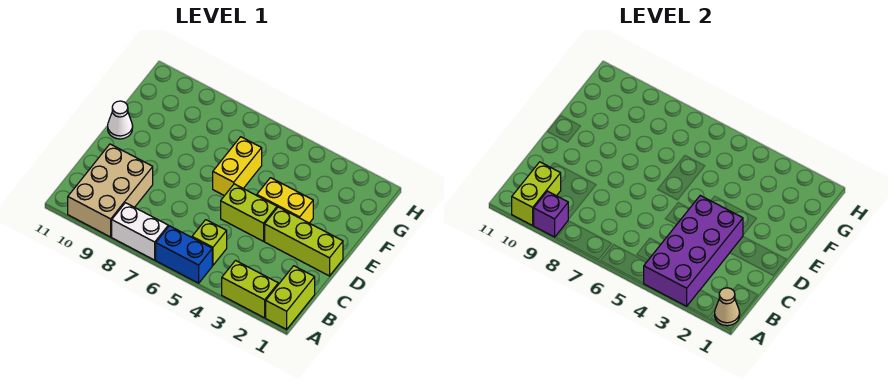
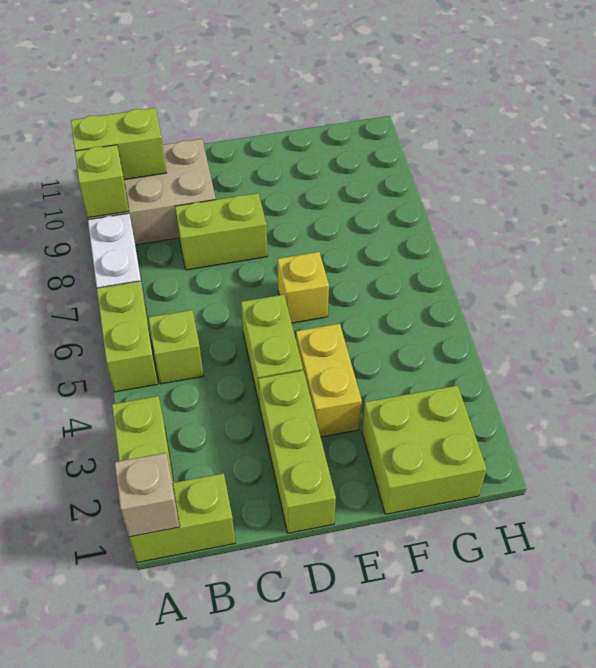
tan 1x1 cone [715,288,740,326] -> tan 1x1 brick [115,453,180,537]
purple 2x4 brick [644,196,743,306] -> none
blue 1x2 brick [156,226,212,283] -> lime 1x2 brick [97,281,158,392]
purple 1x1 brick [534,191,568,237] -> lime 1x1 brick [75,145,129,218]
none -> lime 1x2 brick [175,193,268,270]
yellow 1x2 brick [213,137,262,196] -> yellow 1x1 brick [278,252,329,323]
white 1x1 cone [108,101,133,139] -> none
none -> lime 2x2 brick [362,385,487,514]

